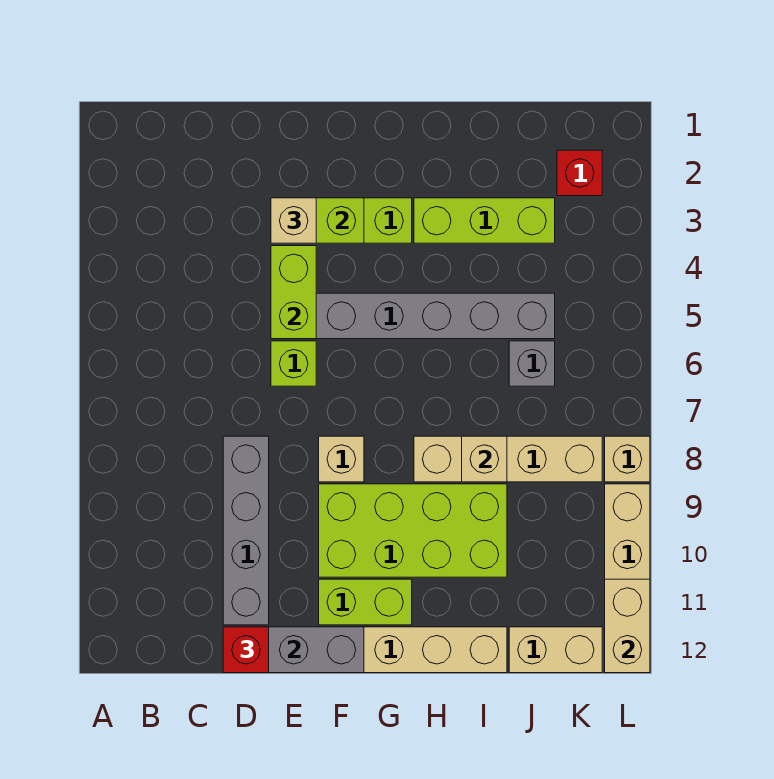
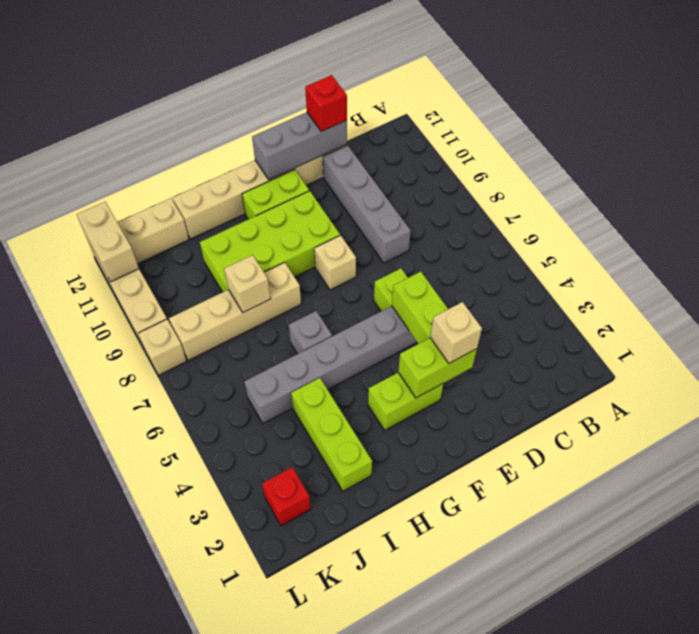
lime 1x3 brick [414,198,555,243] -> lime 1x3 brick turned to [291,378,372,491]
grey 1x1 brick [509,341,555,386] -> grey 1x1 brick moved to [289,311,332,354]

